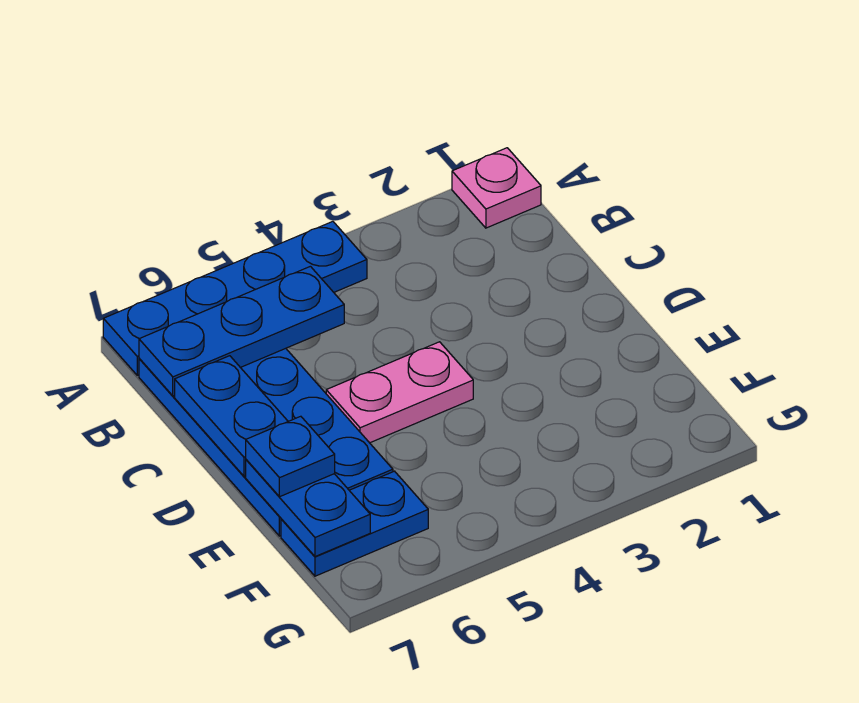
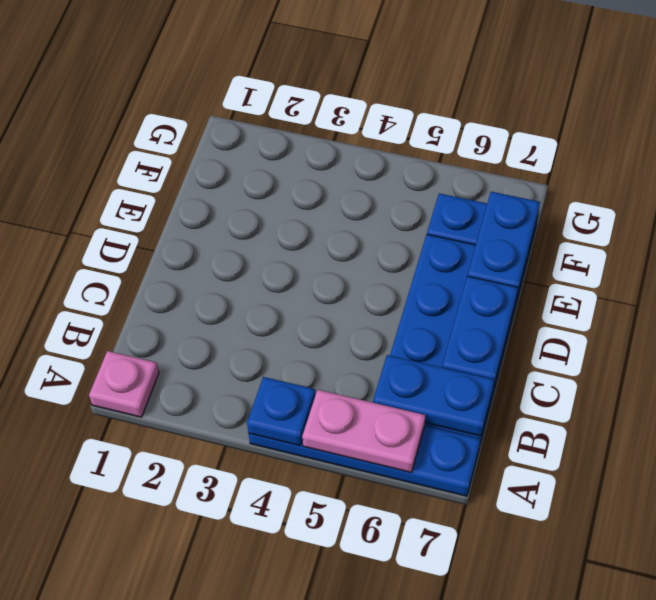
blue 1x3 plate [139,266,344,396] -> blue 1x2 plate [373,355,494,436]
pink 1x2 plate [326,342,473,443] -> pink 1x2 plate moved to [302,390,425,472]
blue 1x1 plate [246,416,335,497] -> blue 1x1 plate moved to [247,377,315,446]

